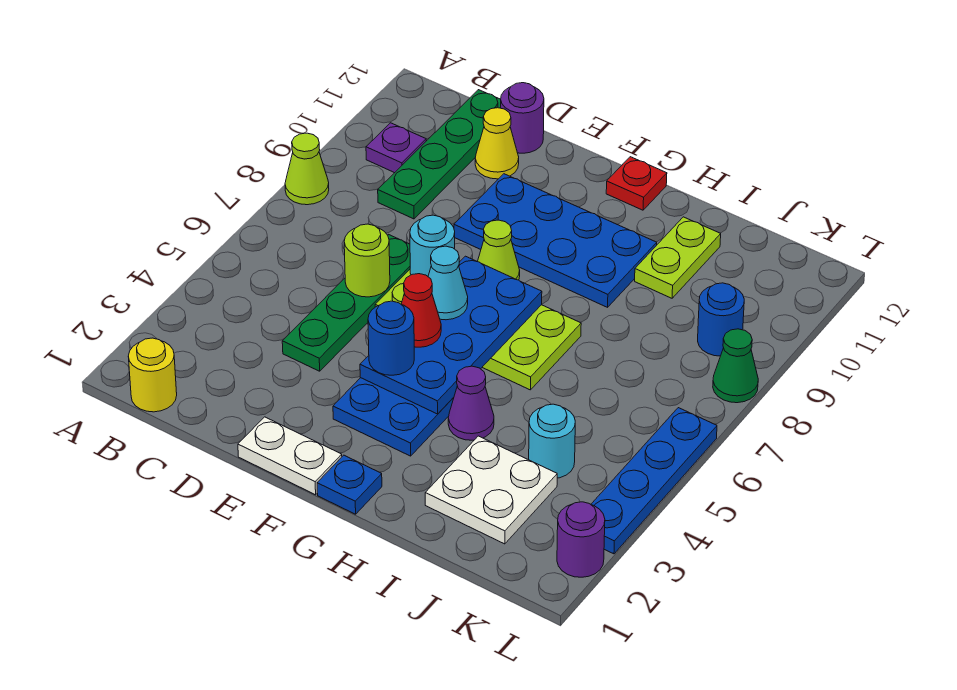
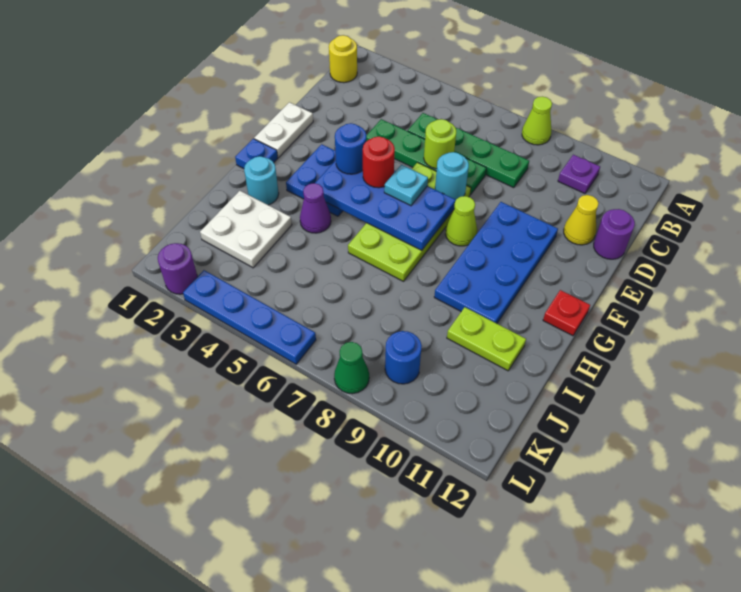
green 1x4 plate [378,90,501,219] -> green 1x4 plate moved to [408,113,529,188]
red 1x1 cone [401,274,441,347] -> red 1x1 round brick [363,137,395,188]
cyan 1x1 cone [428,246,468,320] -> cyan 1x1 plate [384,165,428,206]
cyan 1x1 round brick [529,404,575,478] -> cyan 1x1 round brick moved to [244,156,279,205]

